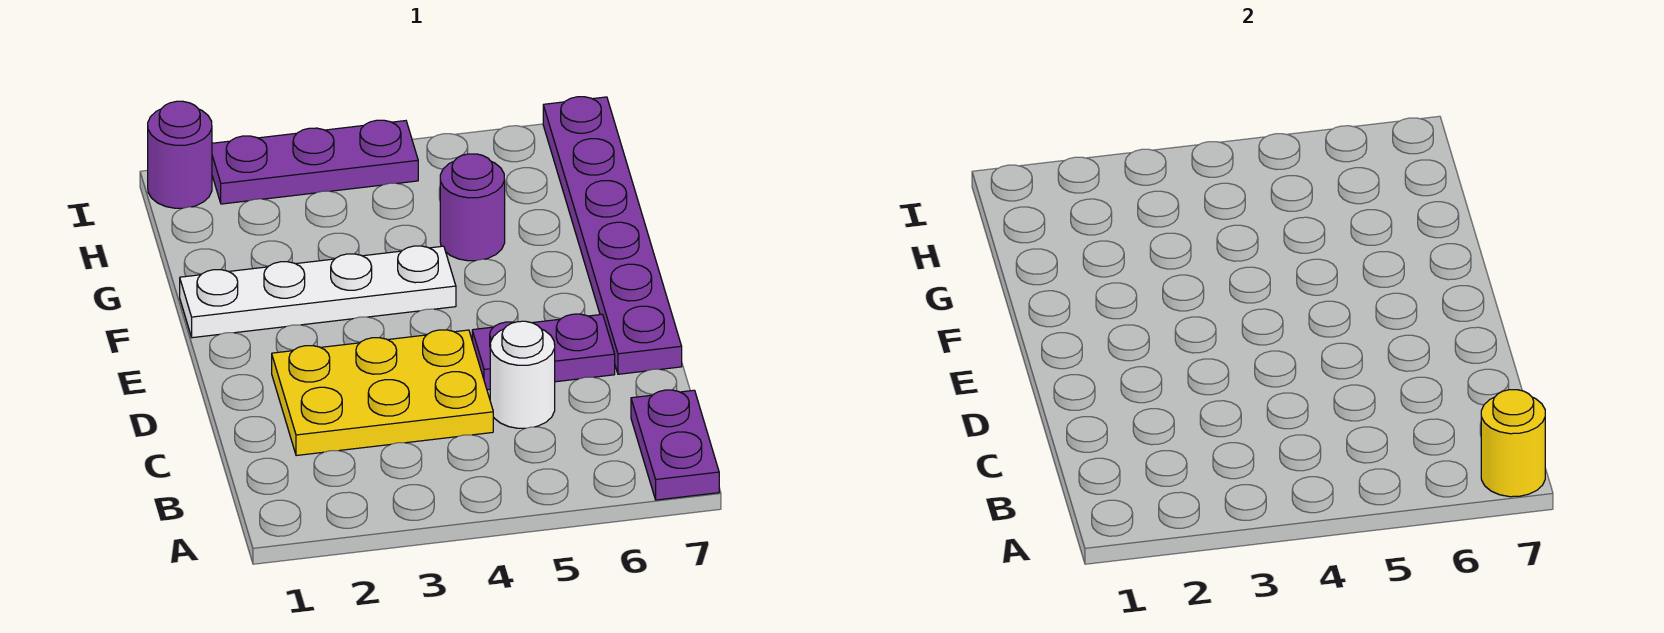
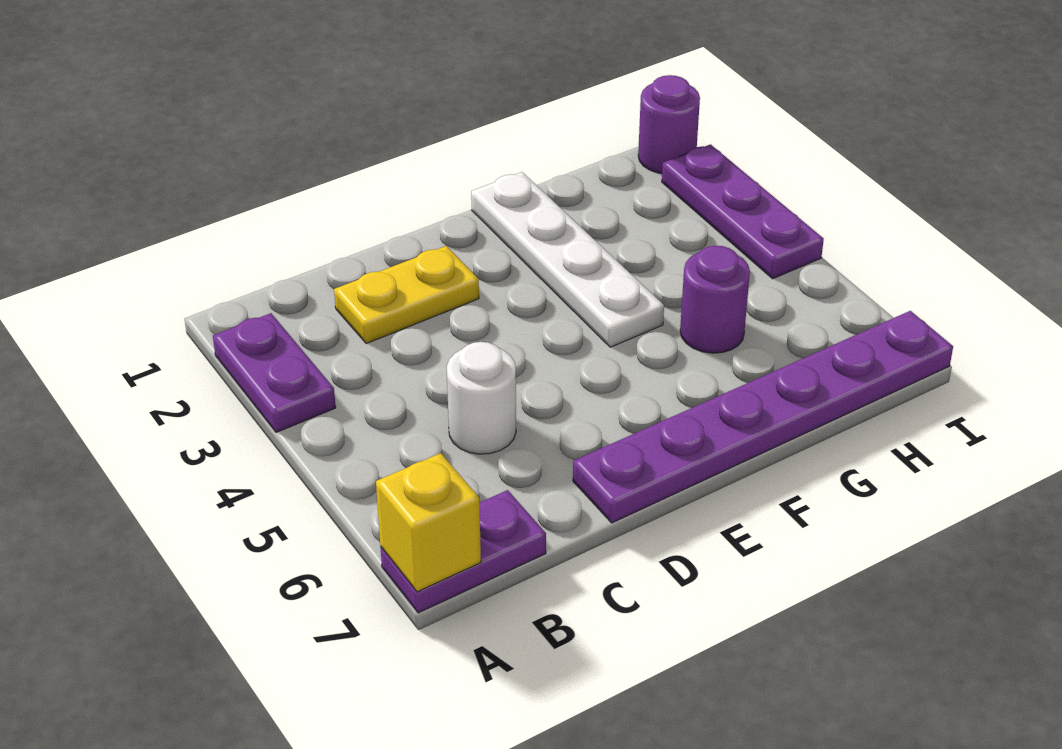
yellow 1x1 round brick [1481,390,1545,497] -> yellow 1x1 brick [376,453,481,592]
yellow 2x3 plate [272,330,493,456] -> yellow 1x2 plate [334,246,479,344]
purple 1x2 plate [472,314,615,390] -> purple 1x2 plate moved to [213,313,336,432]

